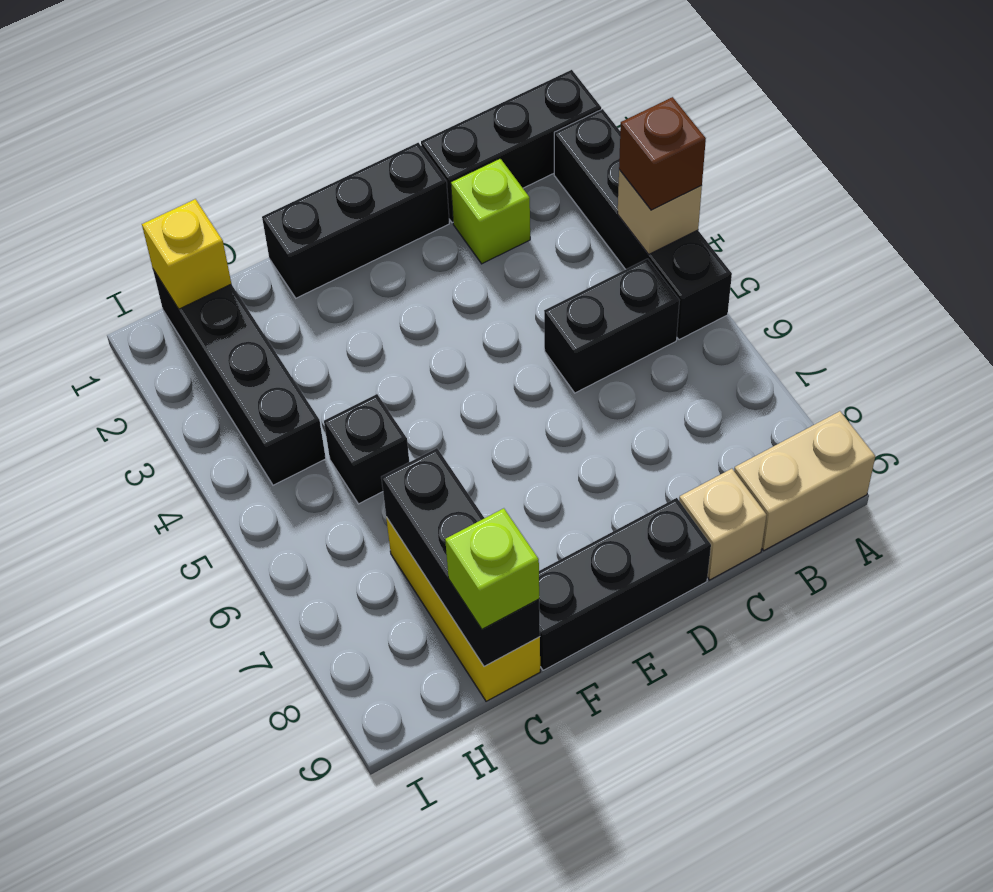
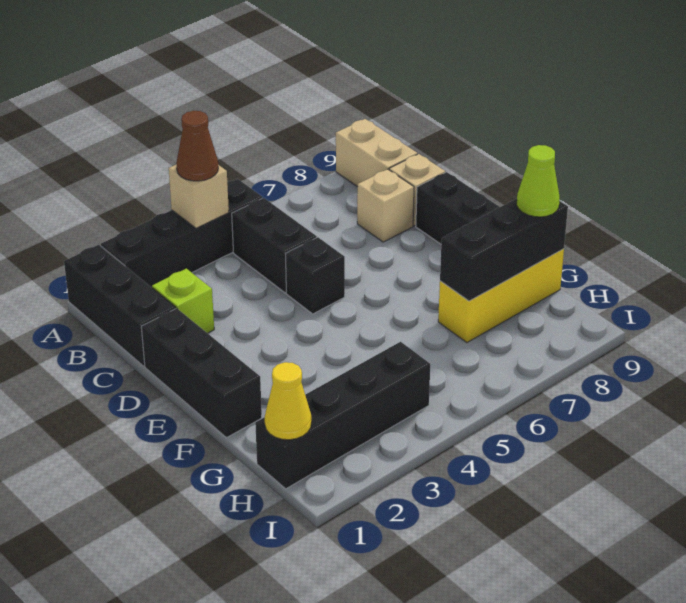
brown 1x1 brick [619,97,706,210] -> brown 1x1 cone [176,111,218,181]
none -> tan 1x1 brick [357,169,414,242]
black 1x1 brick [324,394,409,504] -> black 1x1 brick moved to [286,237,345,314]
lime 1x1 brick [445,508,539,629] -> lime 1x1 cone [517,145,560,217]
yellow 1x1 brick [142,199,231,309] -> yellow 1x1 cone [265,362,312,440]

